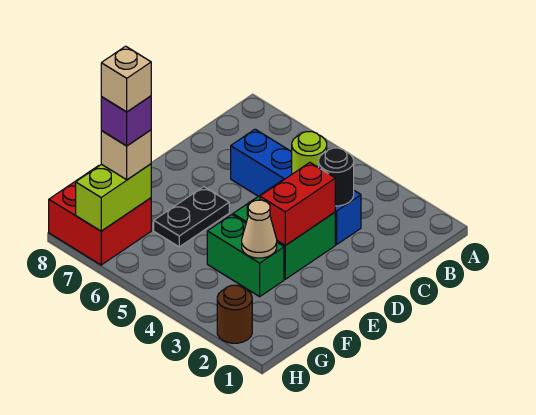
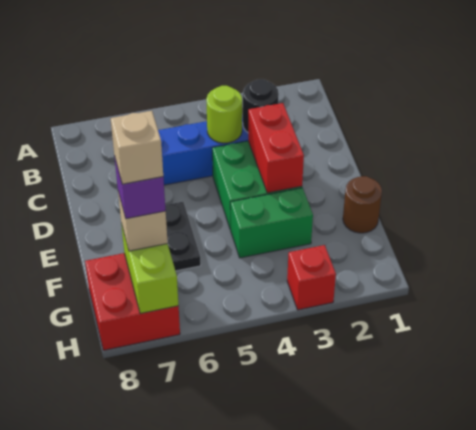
tan 1x1 cone [242,200,277,258] -> none
brown 1x1 round brick [217,285,252,343] -> brown 1x1 round brick moved to [343,176,382,233]
none -> red 1x1 brick [287,245,336,310]

